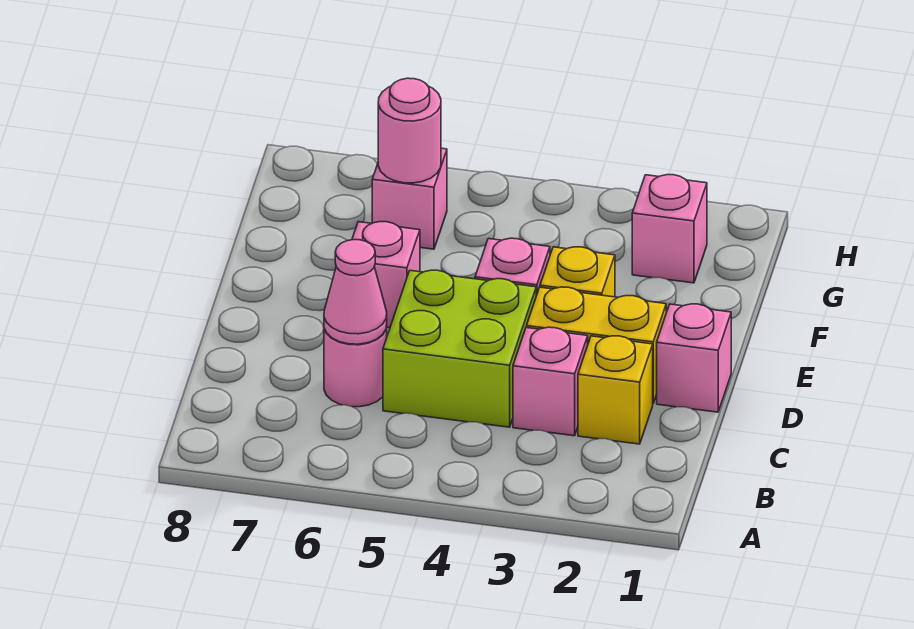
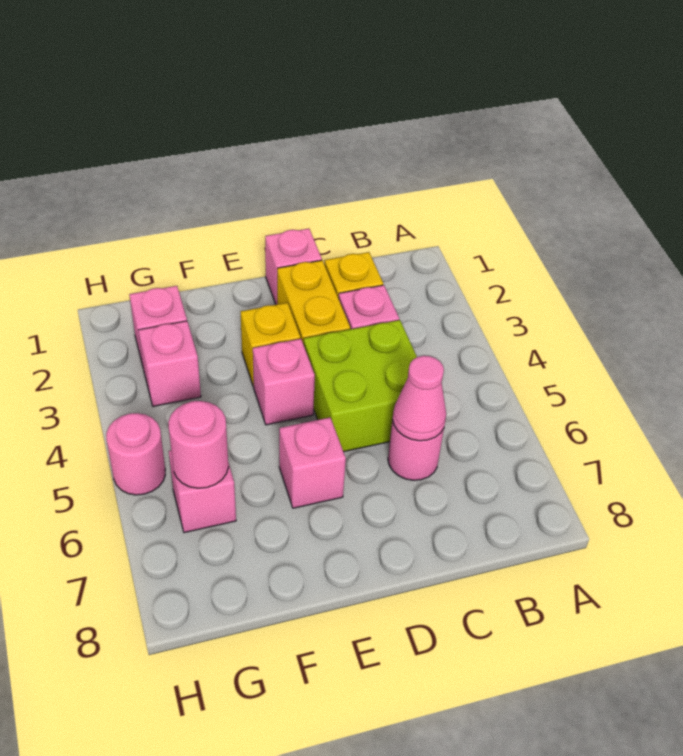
none -> pink 1x1 brick [138,321,201,406]
none -> pink 1x1 round brick [106,413,165,495]

